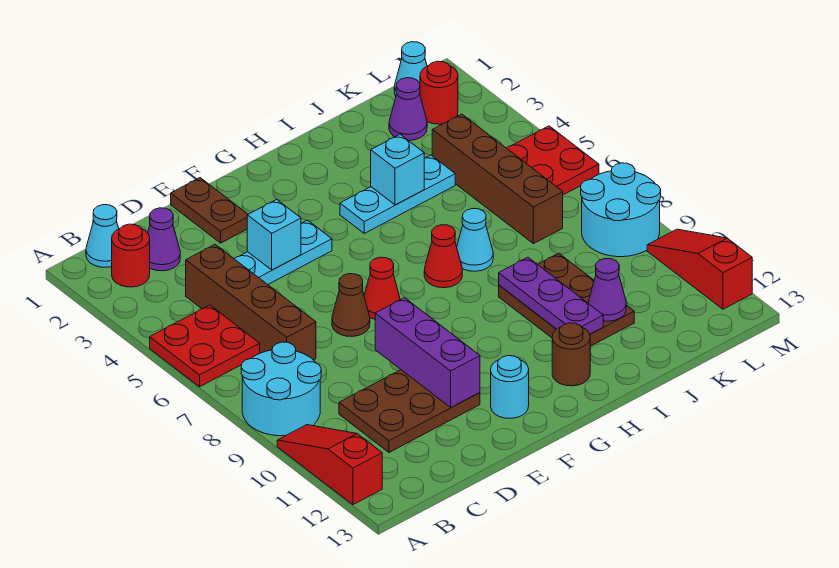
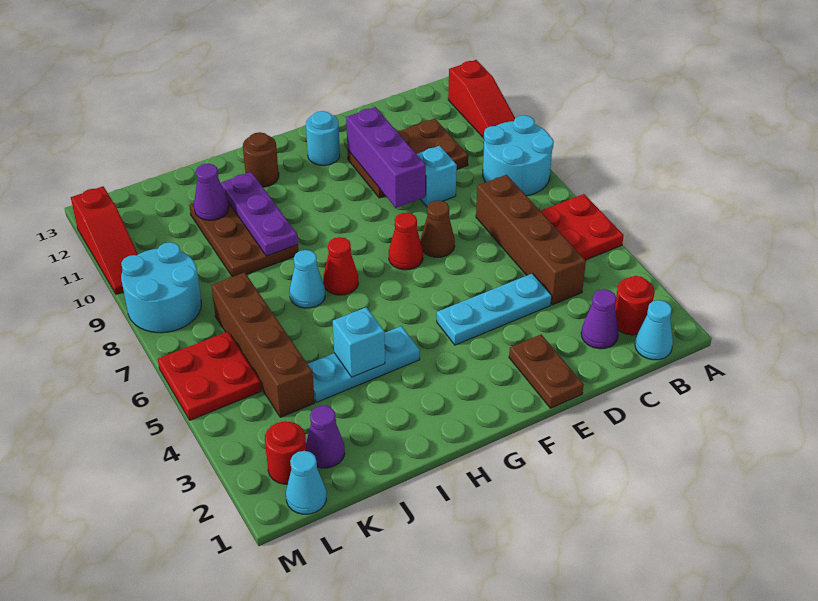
cyan 1x1 brick [247,199,301,270] -> cyan 1x1 brick moved to [417,146,457,207]

